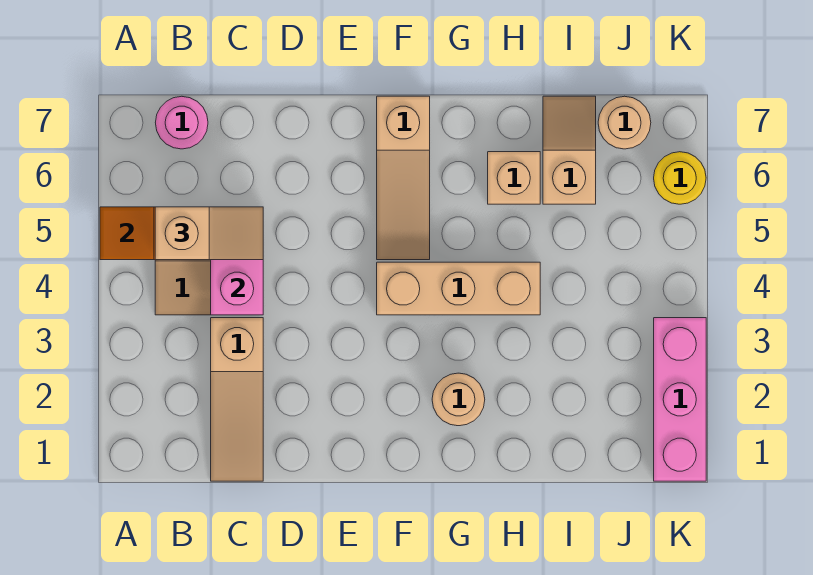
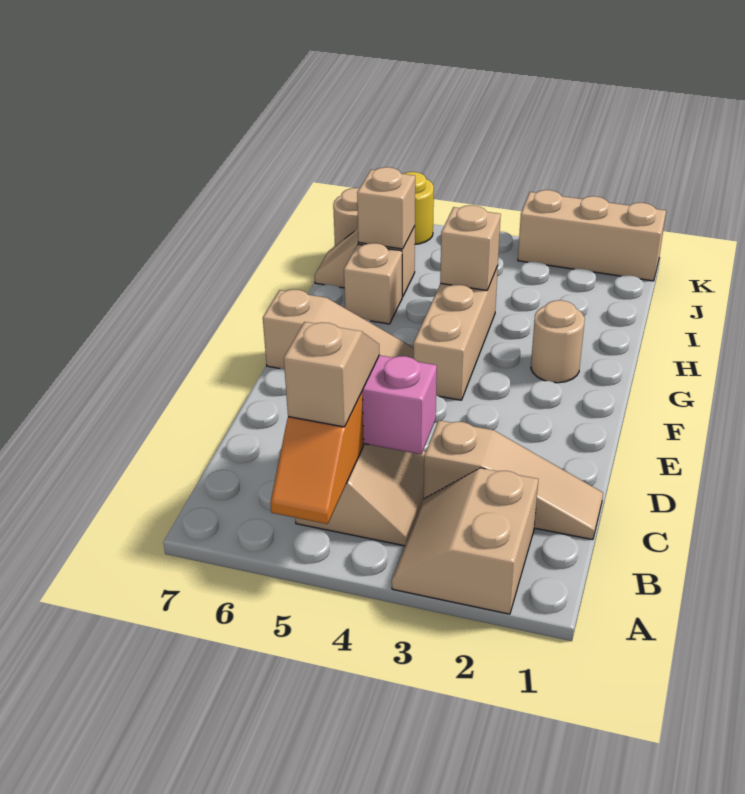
none -> tan 2x2 slope [392,468,538,614]
pink 1x1 round brick [155,96,208,149] -> none
none -> tan 1x1 brick [440,205,501,291]
none -> tan 1x1 brick [357,167,415,249]
pink 1x3 brick [654,318,706,481] -> tan 1x3 brick [518,190,666,281]

